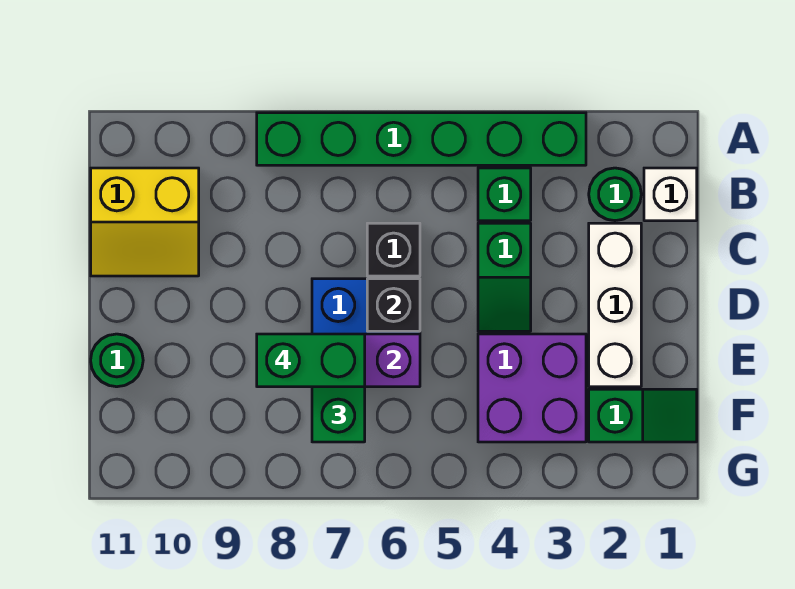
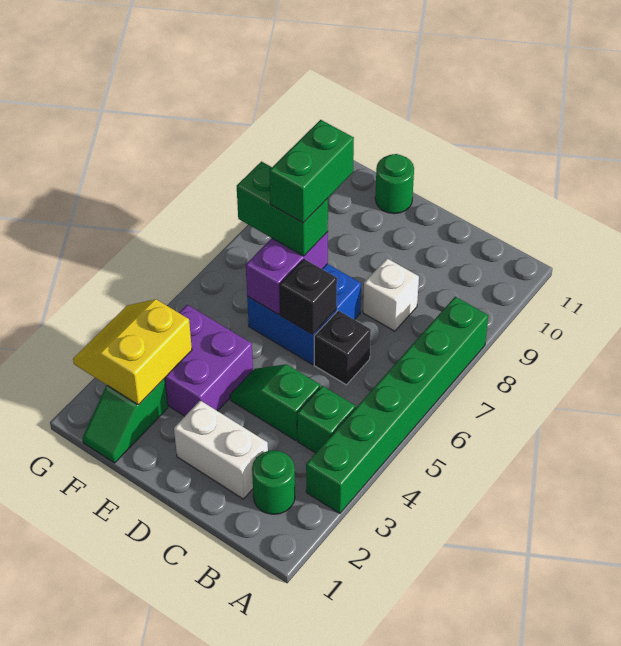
white 1x1 brick [644,168,697,221] -> white 1x1 brick moved to [363,259,419,331]
yellow 2x2 slope [91,168,199,276] -> yellow 2x2 slope moved to [73,299,192,405]
white 1x3 brick [589,223,641,387] -> white 1x2 brick [174,401,268,499]

